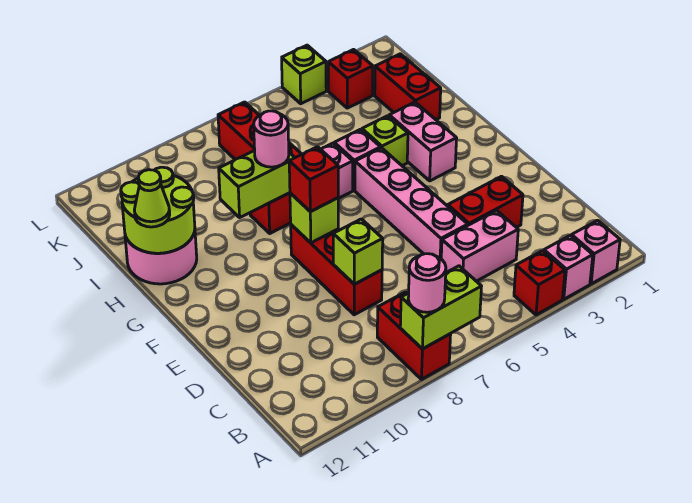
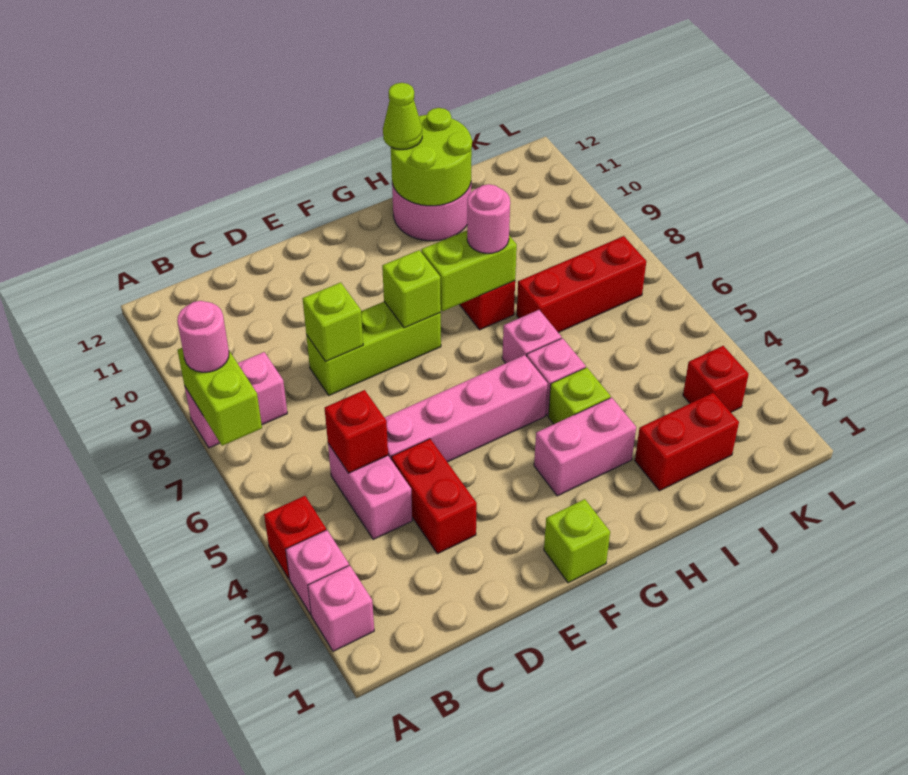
red 1x2 brick [377,292,451,379] -> pink 1x2 brick [185,352,287,448]
red 1x3 brick [291,225,382,315] -> lime 1x3 brick [306,302,441,395]
red 1x1 brick [289,147,338,212] -> red 1x1 brick moved to [325,390,388,473]
lime 1x2 brick [219,150,295,217] -> lime 1x2 brick turned to [421,231,517,311]
lime 1x1 brick [282,45,326,104] -> lime 1x1 brick moved to [544,499,610,583]

